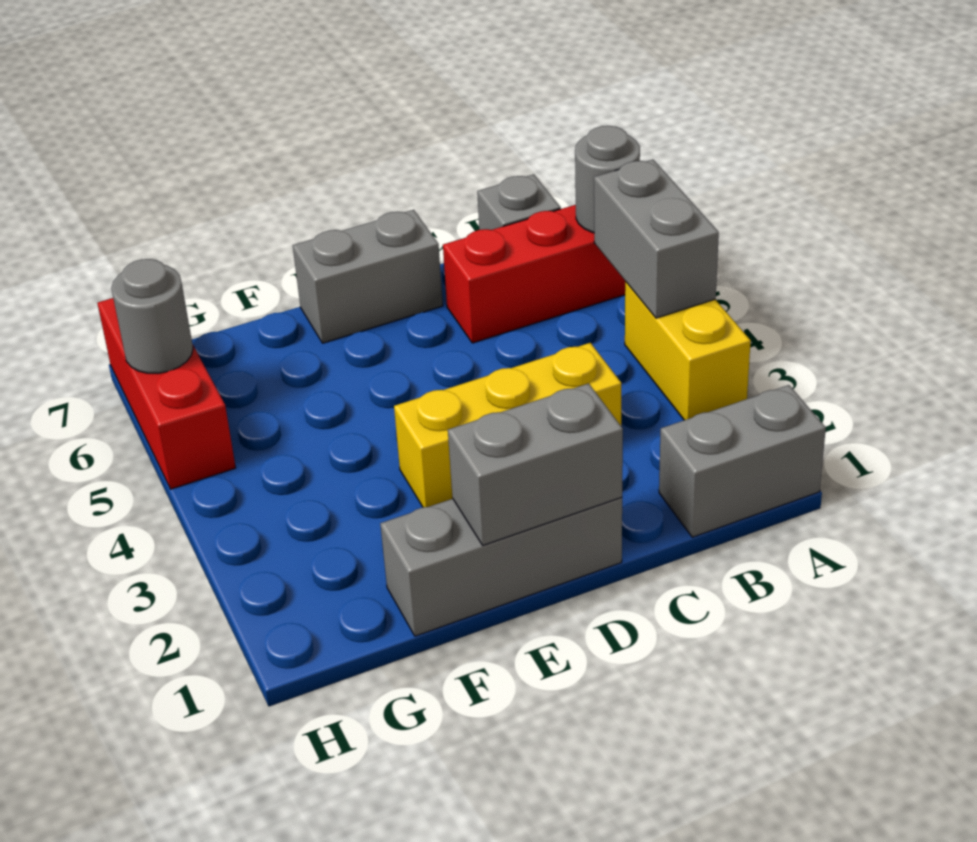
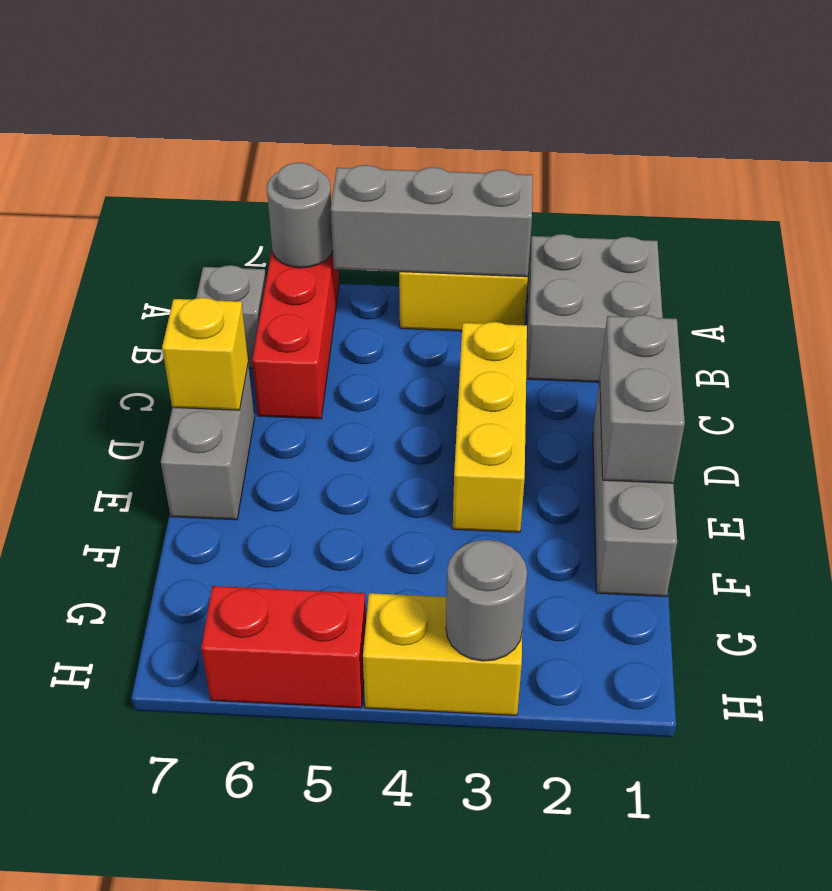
grey 1x2 brick [659,385,826,537] -> grey 2x2 brick [526,234,663,382]
grey 1x2 brick [594,160,719,318] -> grey 1x3 brick [331,165,533,277]
none -> yellow 1x1 brick [162,298,248,410]
none -> yellow 1x2 brick [363,593,522,716]
red 1x3 brick [97,298,236,489] -> red 1x2 brick [201,586,366,708]
grey 1x1 round brick [111,259,193,373] -> grey 1x1 round brick moved to [446,540,527,661]

